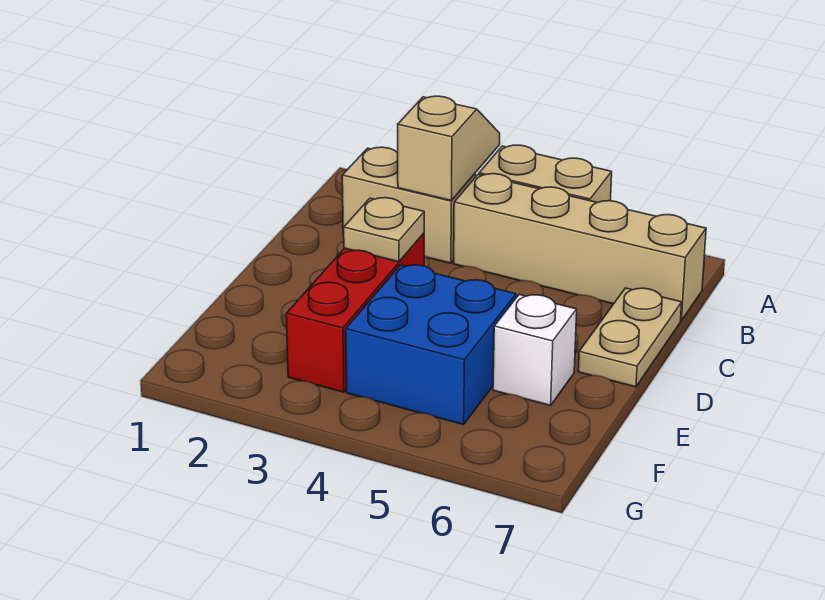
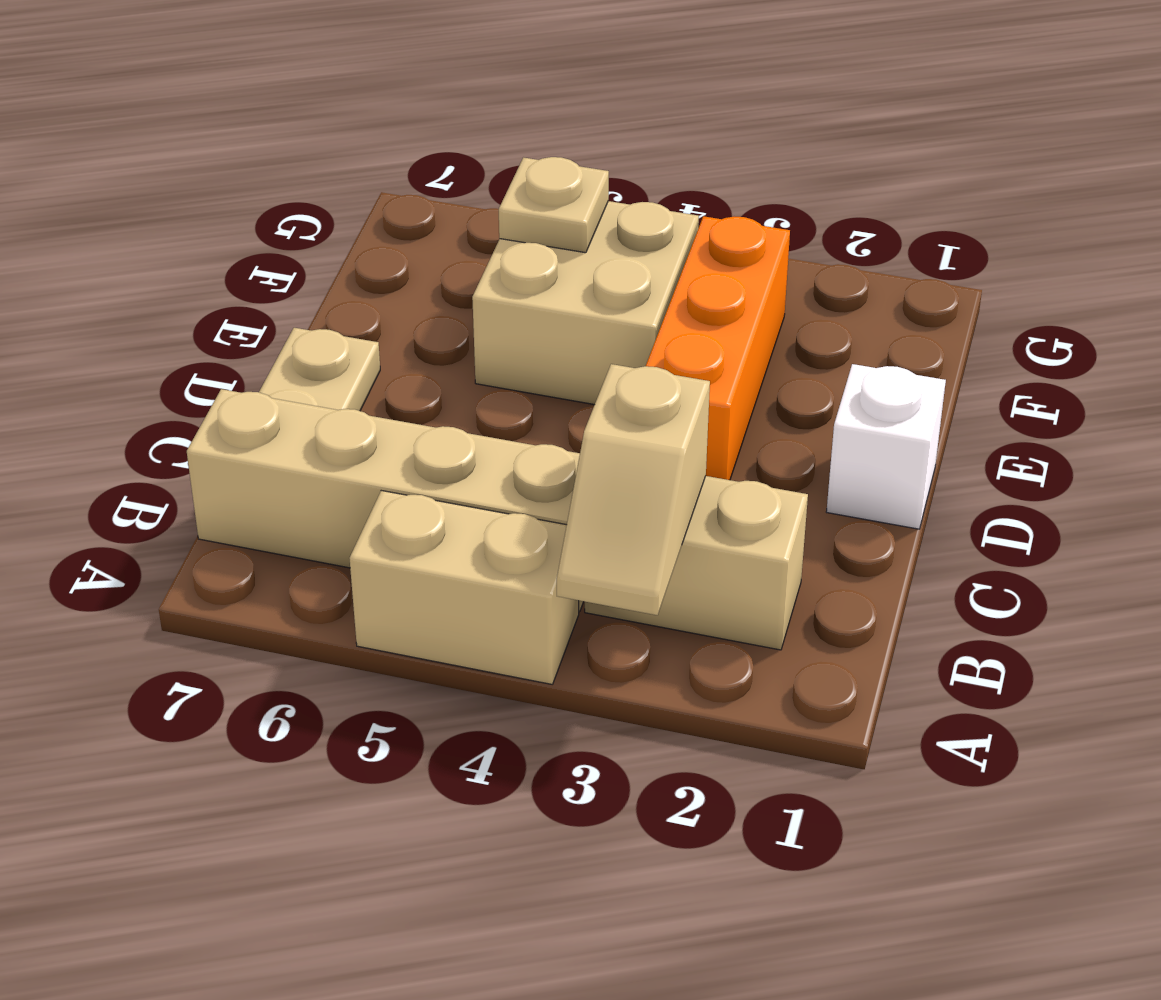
red 1x3 brick [286,233,424,392] -> orange 1x3 brick [646,216,790,480]
tan 1x1 plate [344,198,424,262] -> tan 1x1 plate moved to [499,157,609,253]
blue 2x2 brick [346,265,516,425] -> tan 2x2 brick [472,201,699,405]
white 1x1 brick [493,295,577,406] -> white 1x1 brick moved to [826,364,946,529]

